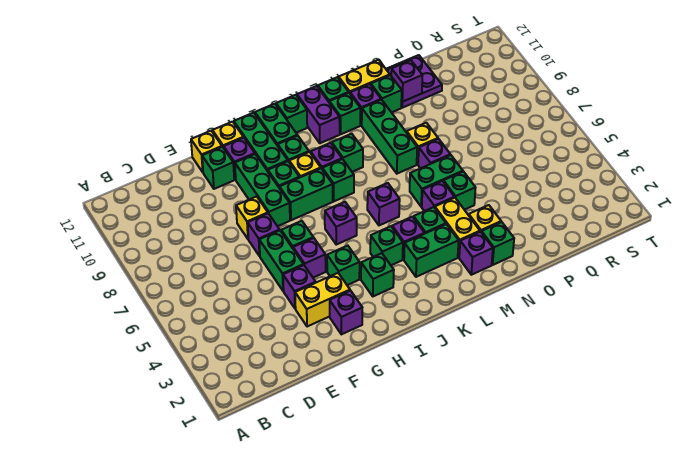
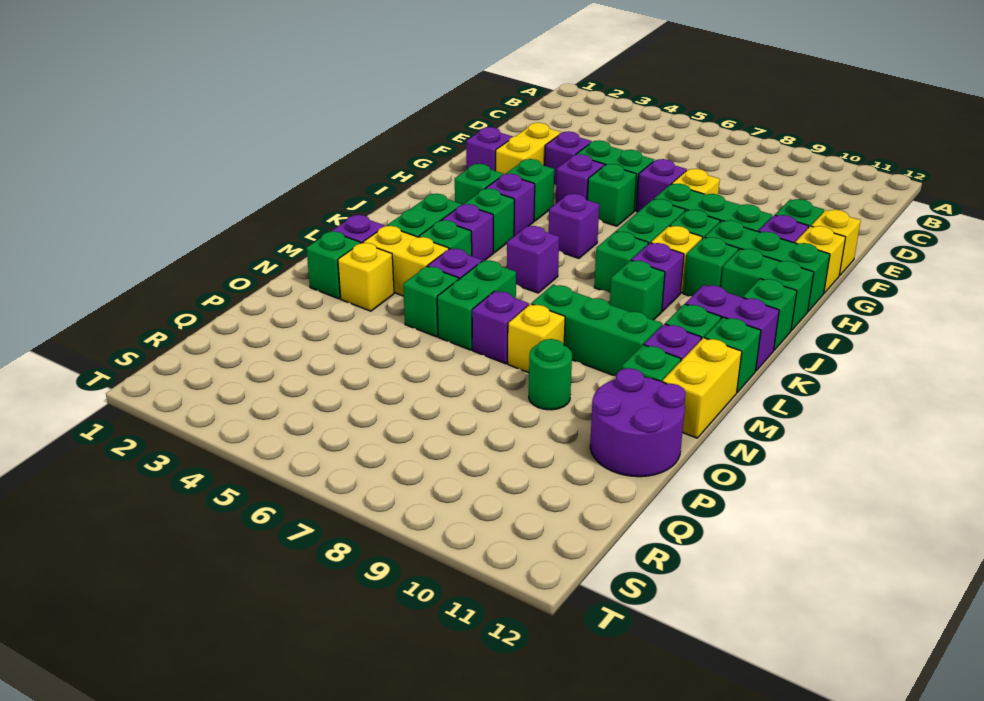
none -> green 1x1 round brick [529,339,572,410]
purple 2x2 plate [386,55,442,108] -> purple 2x2 round brick [590,368,686,477]
purple 1x1 brick [391,60,422,102] -> purple 1x1 brick moved to [485,173,535,236]

